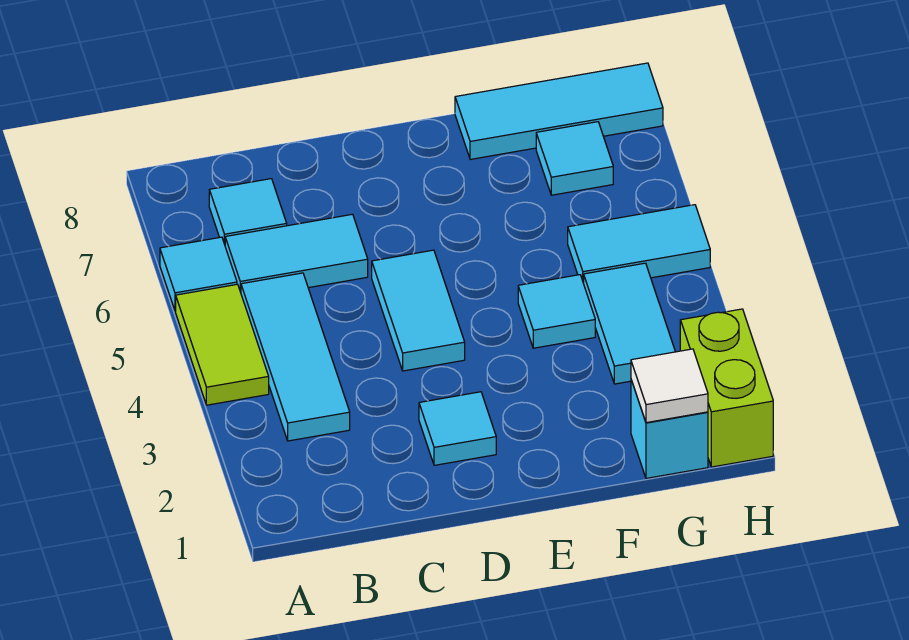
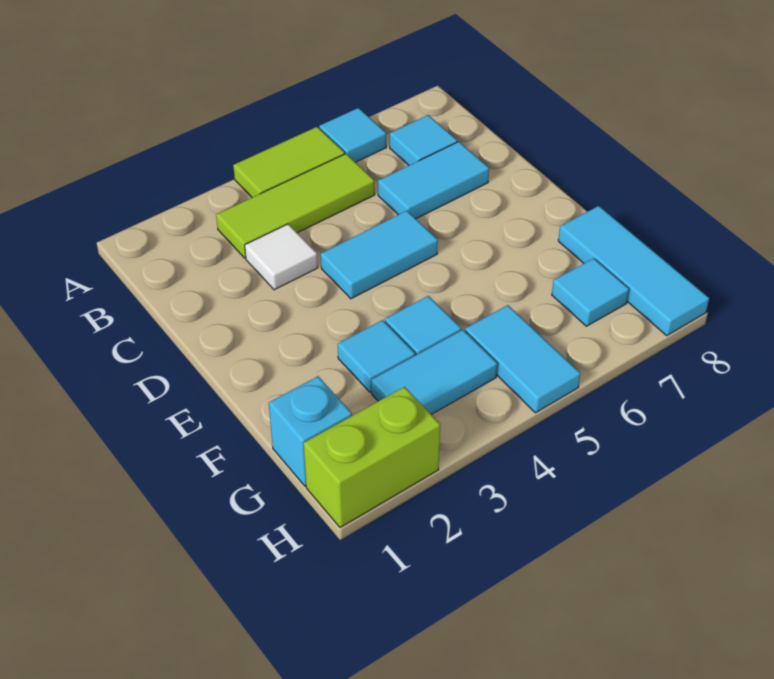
cyan 1x3 tile [241,273,350,441] -> lime 1x3 tile [216,154,375,258]
cyan 1x2 tile [225,214,368,292] -> cyan 1x2 tile turned to [378,142,489,219]
cyan 1x1 tile [419,392,496,465] -> cyan 1x1 tile moved to [338,320,415,392]
white 1x1 tile [631,349,708,423] -> white 1x1 tile moved to [245,224,318,290]

